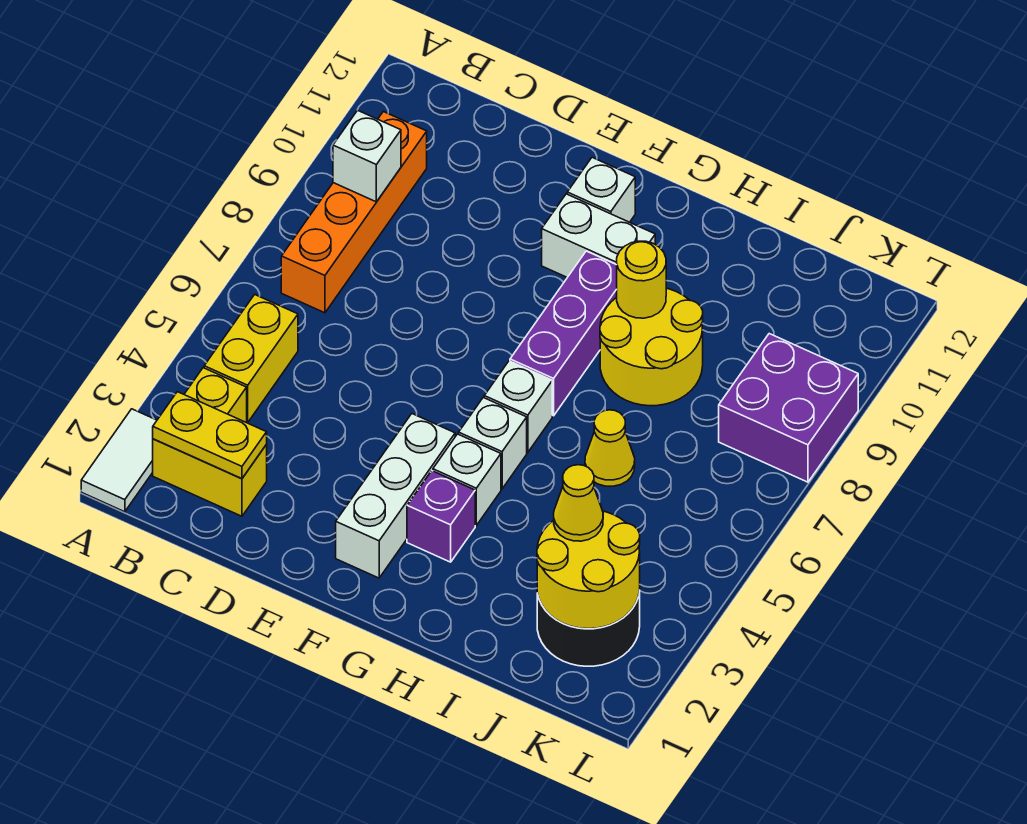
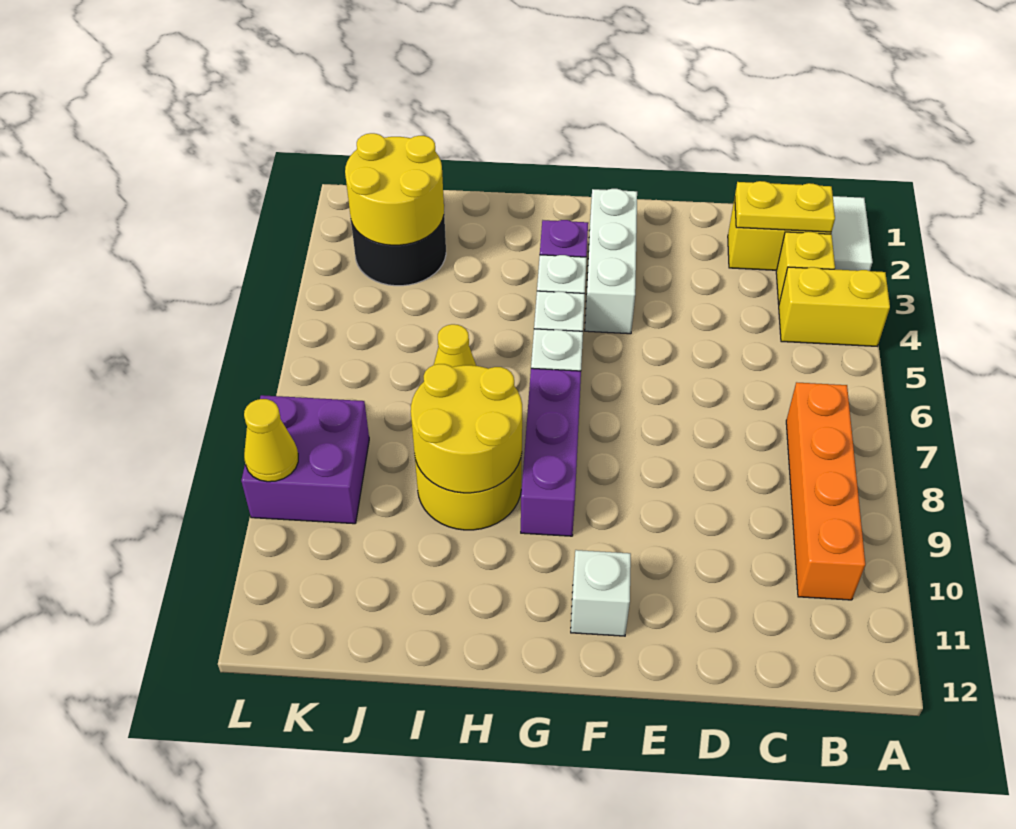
yellow 1x2 brick [204,295,298,423] -> yellow 1x2 brick turned to [779,267,890,346]
white 1x1 brick [333,110,401,202] -> none
white 1x2 brick [542,194,655,277] -> none
yellow 1x1 round brick [617,241,666,318] -> yellow 2x2 round brick [411,364,522,493]
yellow 1x1 cone [554,465,603,541] -> yellow 1x1 cone moved to [244,399,298,482]

